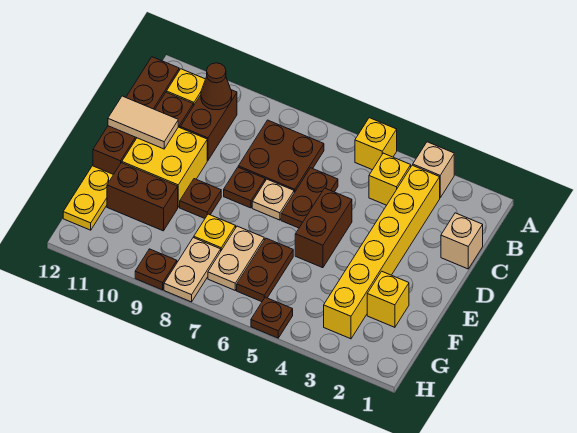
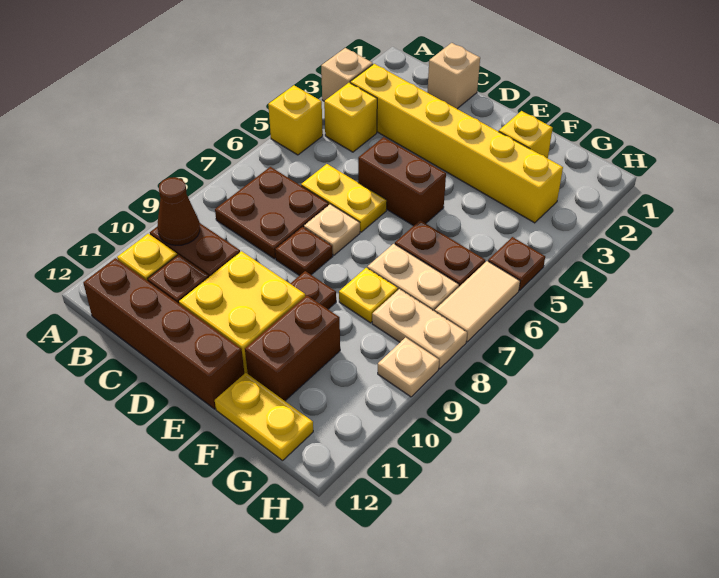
brown 1x2 plate [281,168,338,228] -> yellow 1x2 plate [301,164,387,232]
tan 1x2 tile [108,96,178,149] -> tan 1x2 tile moved to [435,261,520,342]
brown 1x1 plate [135,249,177,290] -> tan 1x1 plate [378,338,439,397]

